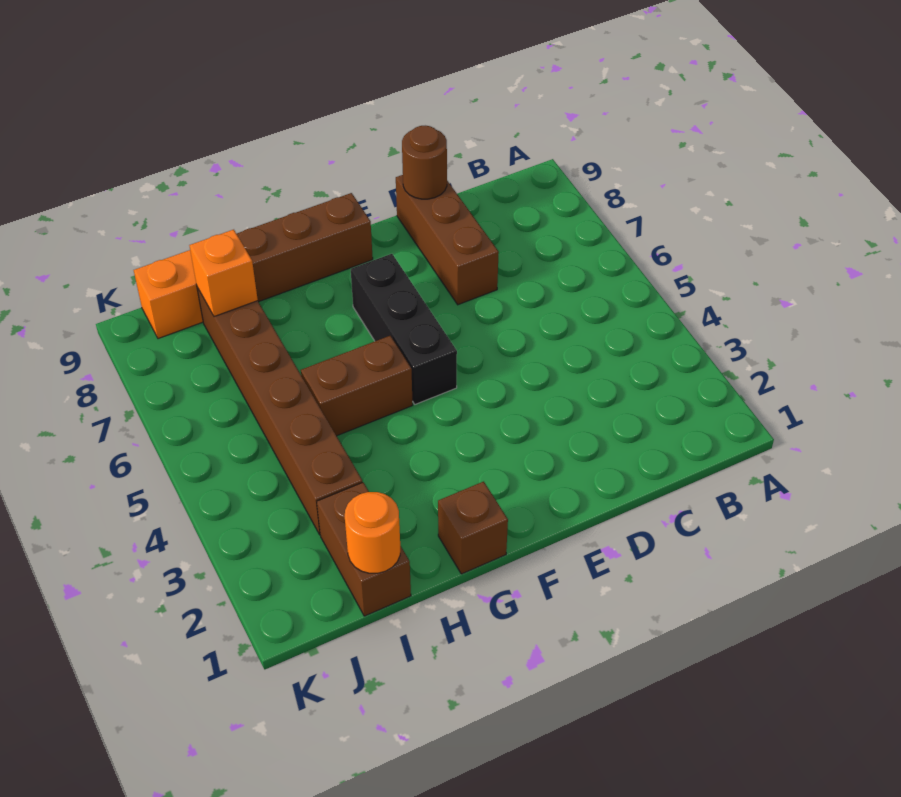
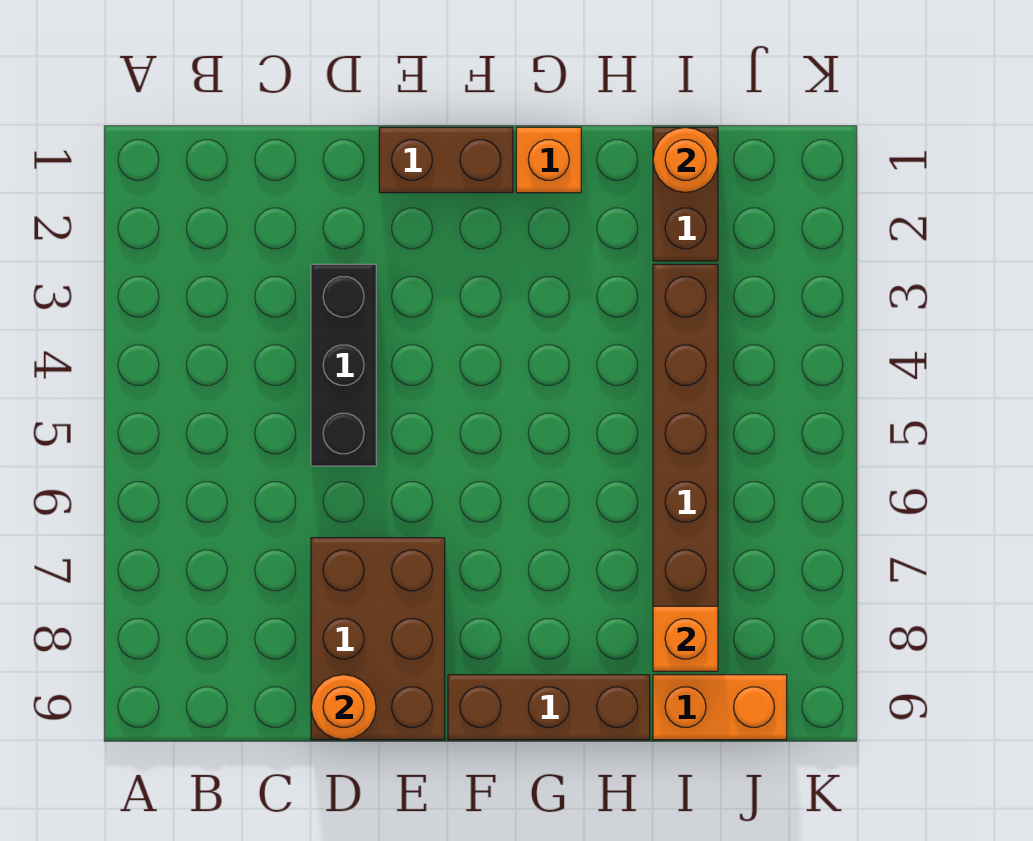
brown 1x3 brick [396,175,499,305] -> brown 2x3 brick [311,538,445,740]
brown 1x1 round brick [402,126,447,199] -> orange 1x1 round brick [311,675,376,740]
black 1x3 brick [351,254,457,404] -> black 1x3 brick moved to [311,264,376,466]
brown 1x1 brick [438,482,508,574] -> orange 1x1 brick [516,127,581,193]
brown 1x2 brick [301,336,413,436] -> brown 1x2 brick moved to [379,127,513,193]

